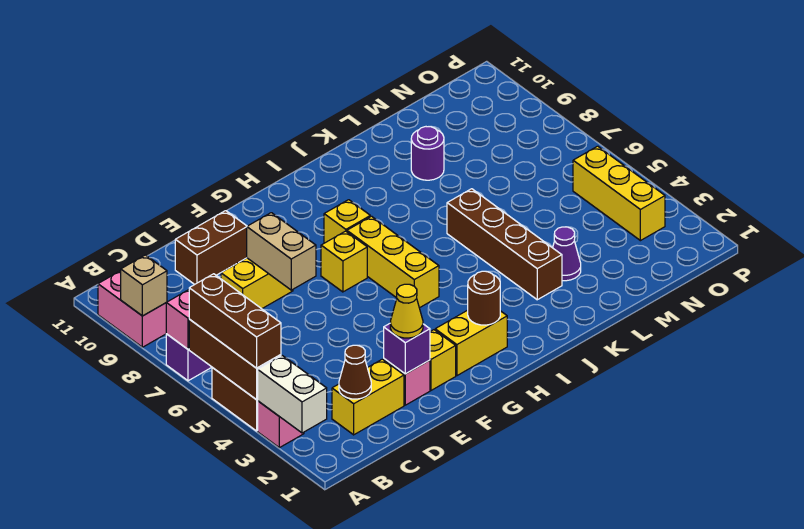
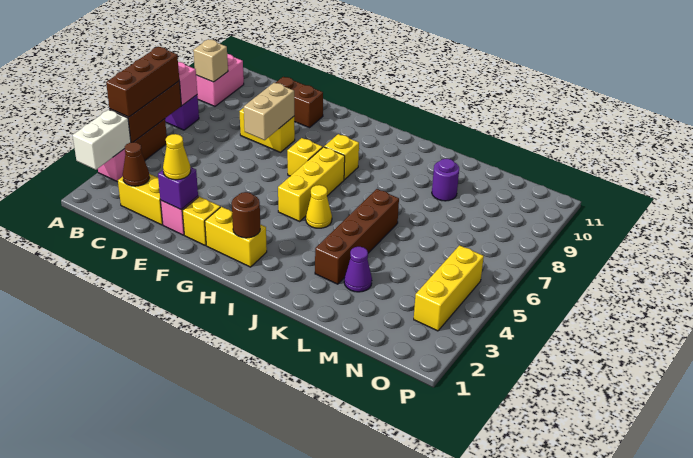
none -> yellow 1x1 cone [306,185,332,228]

